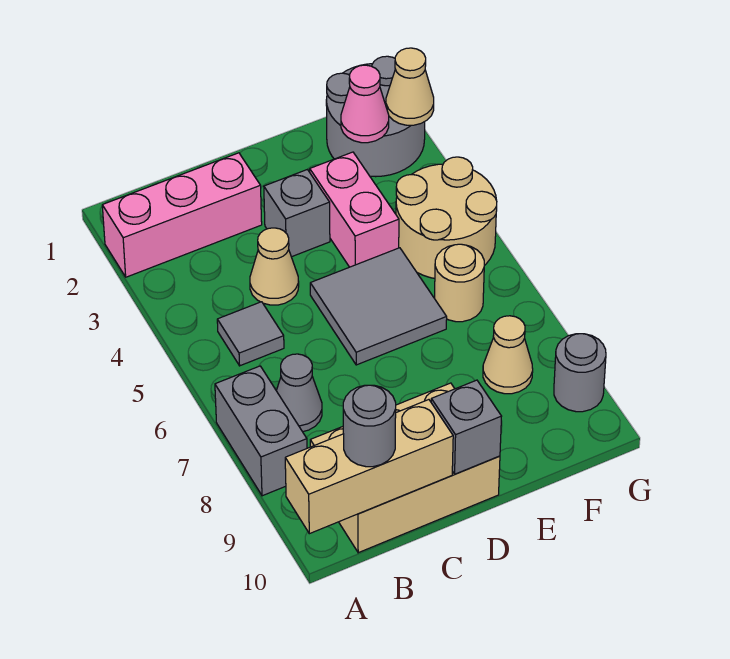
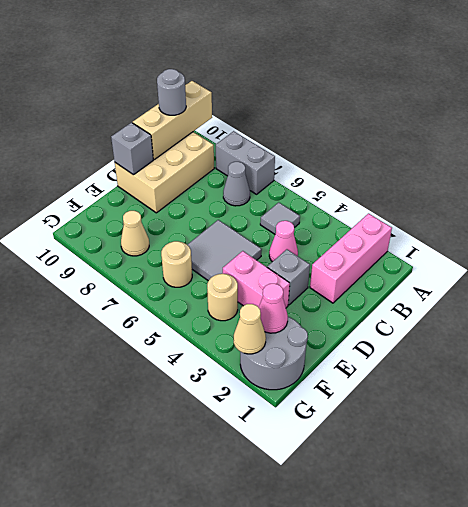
tan 1x1 cone [250,228,299,305] -> pink 1x1 cone [269,221,298,262]
tan 2x2 round brick [396,157,497,278] -> tan 1x1 round brick [207,274,238,321]
grey 1x1 round brick [554,334,606,412] -> none

